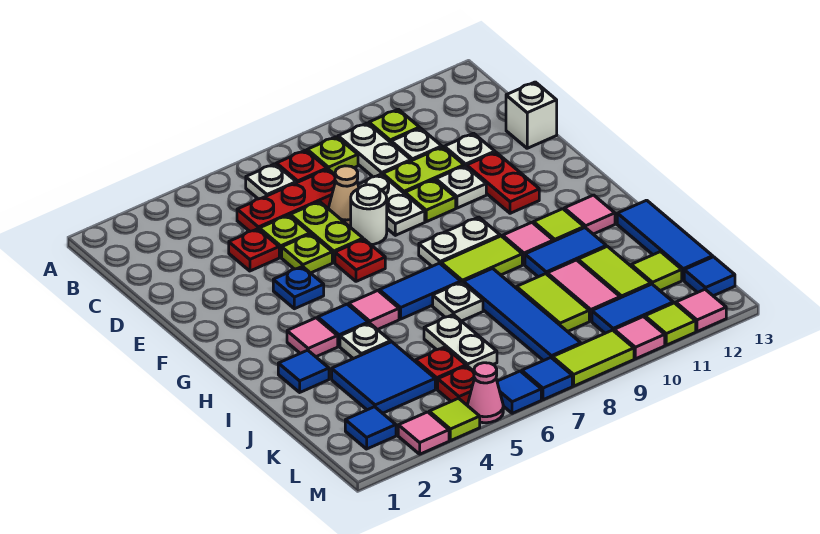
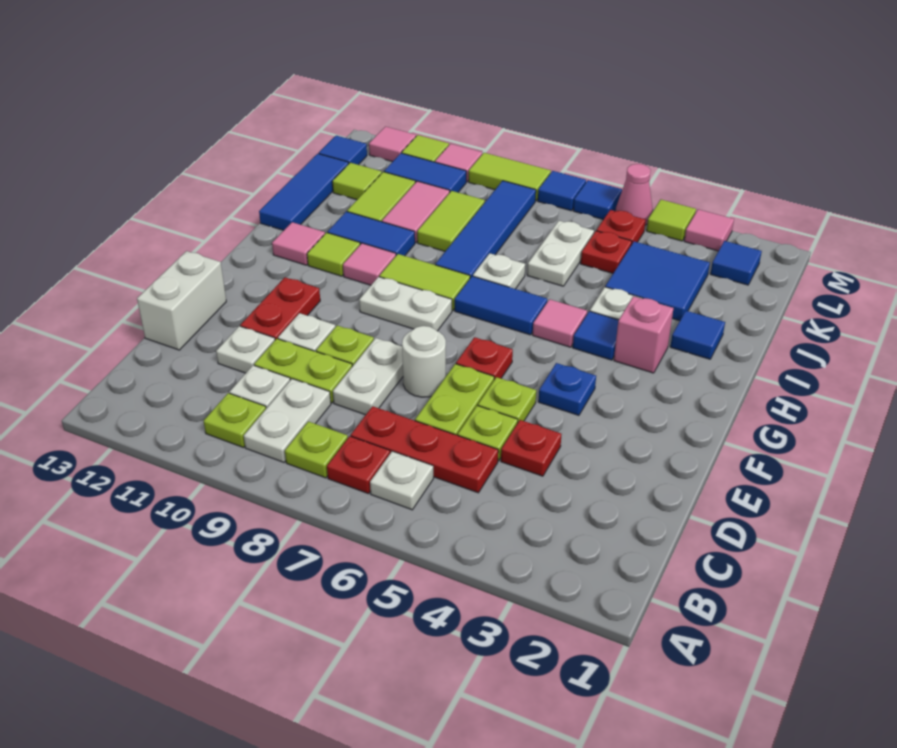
tan 1x1 cone [328,166,359,226] -> none
white 1x1 brick [506,82,557,148] -> white 1x2 brick [137,251,226,350]
pink 1x1 tile [287,318,338,357] -> pink 1x1 brick [614,296,673,373]

